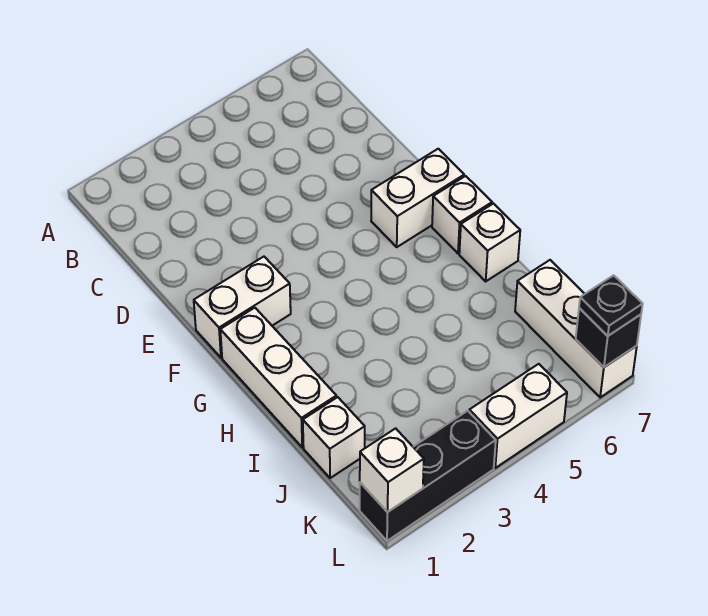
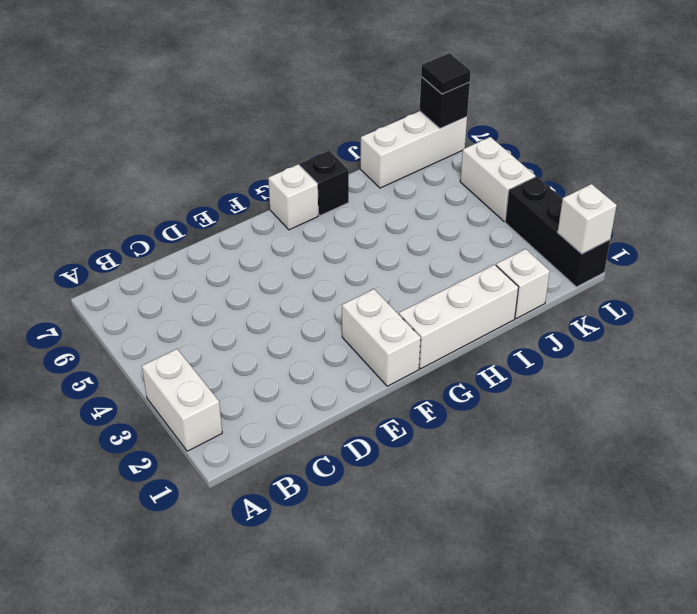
white 1x2 brick [371,149,464,247] -> white 1x2 brick moved to [142,349,222,451]
white 1x1 brick [459,204,520,281] -> black 1x1 brick [300,151,349,216]
black 1x1 plate [579,275,643,336] -> black 1x1 tile [421,53,471,94]

